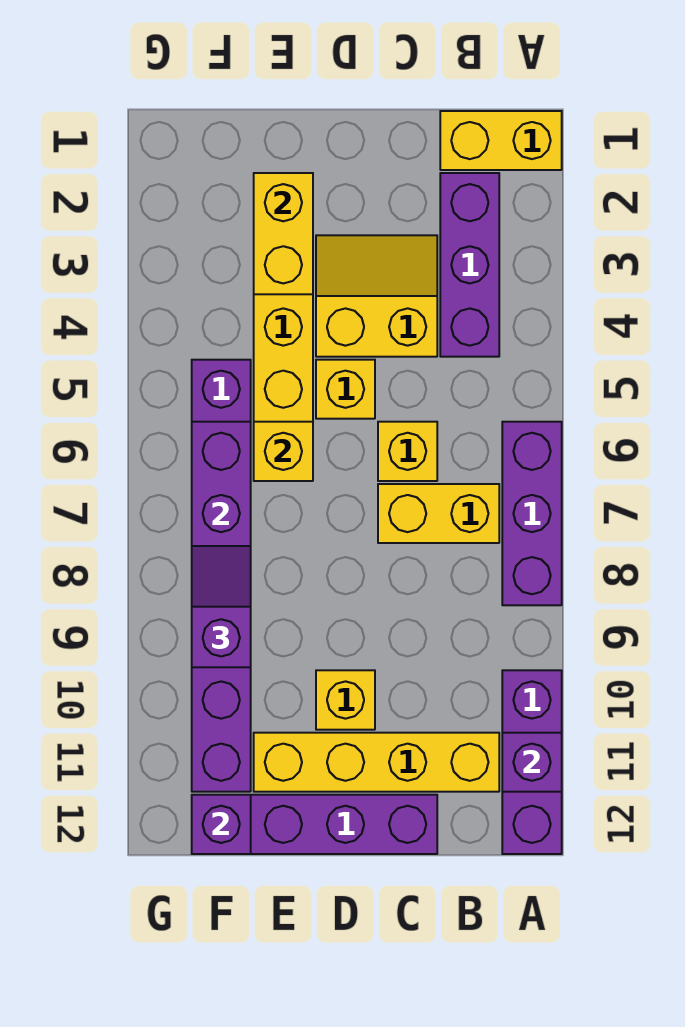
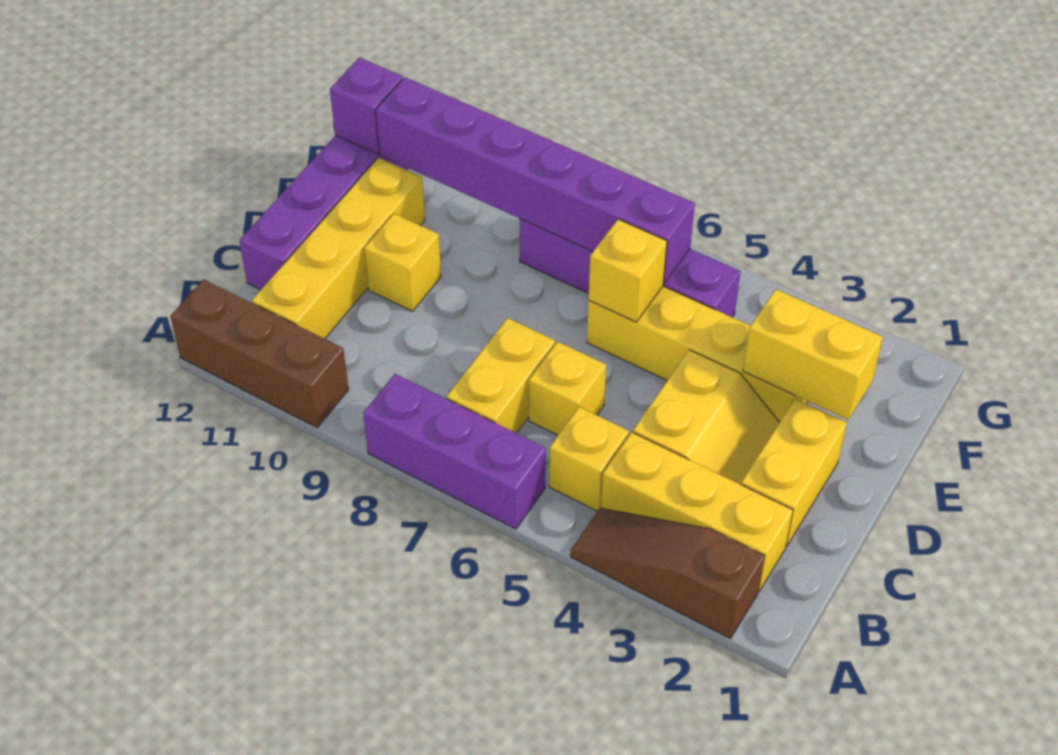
yellow 1x2 brick [440,111,562,170] -> yellow 1x2 brick moved to [741,399,847,547]
none -> brown 1x3 slope [571,508,765,639]
purple 1x3 brick [502,670,562,854] -> brown 1x3 brick [170,279,349,427]
purple 1x1 brick [502,733,562,792] -> none
purple 1x3 brick [440,173,499,357] -> yellow 1x3 brick [601,432,793,592]
yellow 1x1 brick [316,360,375,419] -> yellow 1x1 brick moved to [549,407,629,511]
purple 1x2 slope [192,546,251,667] -> none

